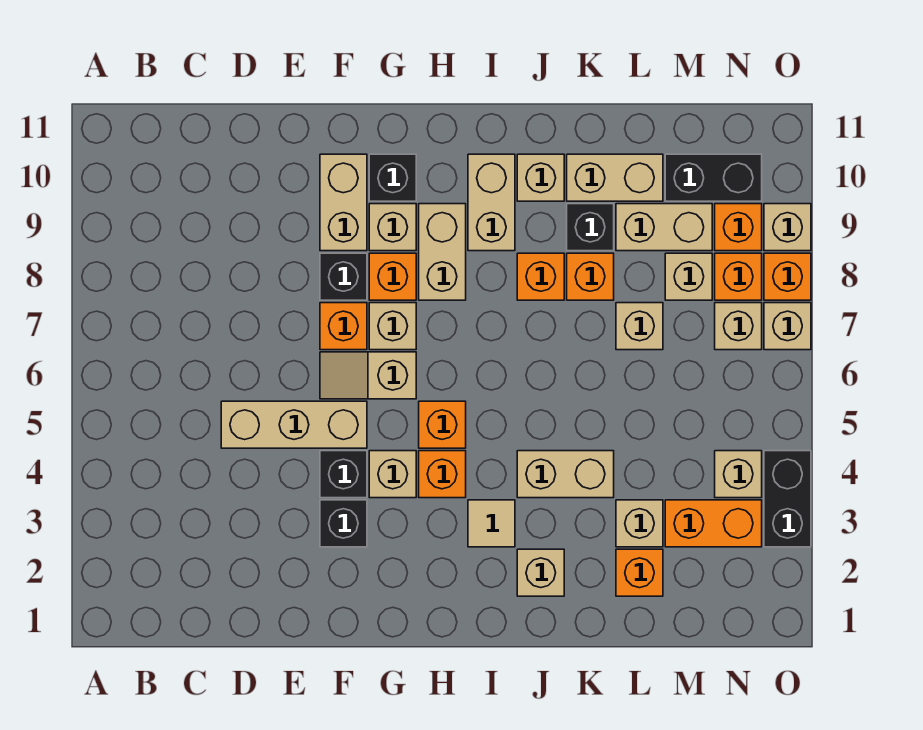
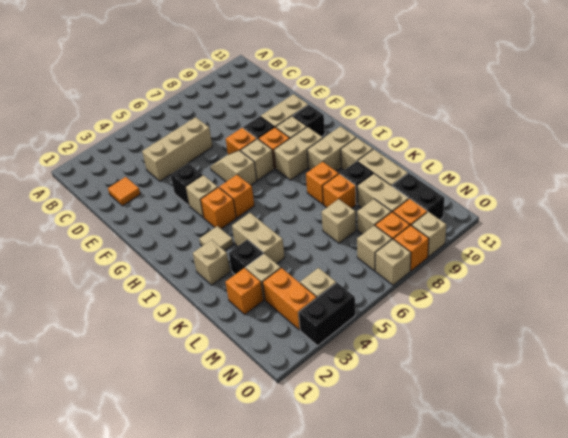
none -> orange 1x1 tile [108,177,140,206]
tan 1x3 brick [221,401,367,448] -> tan 1x3 brick turned to [142,117,213,181]
black 1x1 brick [320,500,367,547] -> black 1x1 brick moved to [229,240,263,274]

